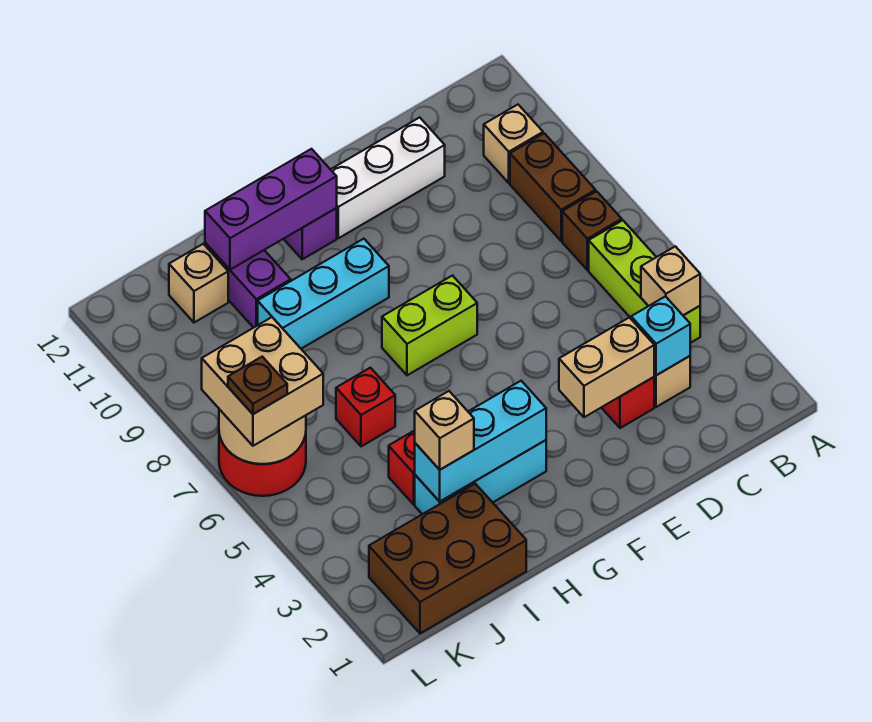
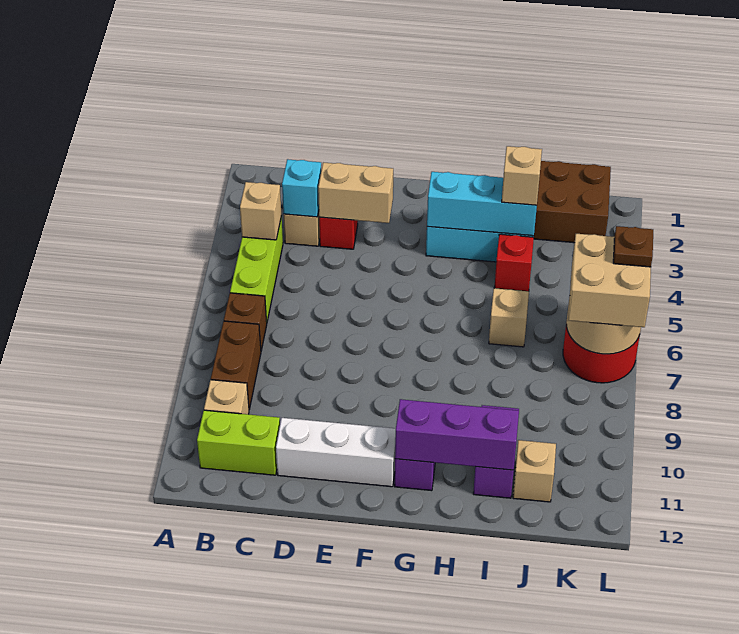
lime 1x2 brick [382,276,477,375] -> lime 1x2 brick moved to [197,410,280,475]
cyan 1x3 brick [258,239,389,349] -> none
red 1x1 brick [336,368,395,446] -> tan 1x1 brick [489,288,529,347]

